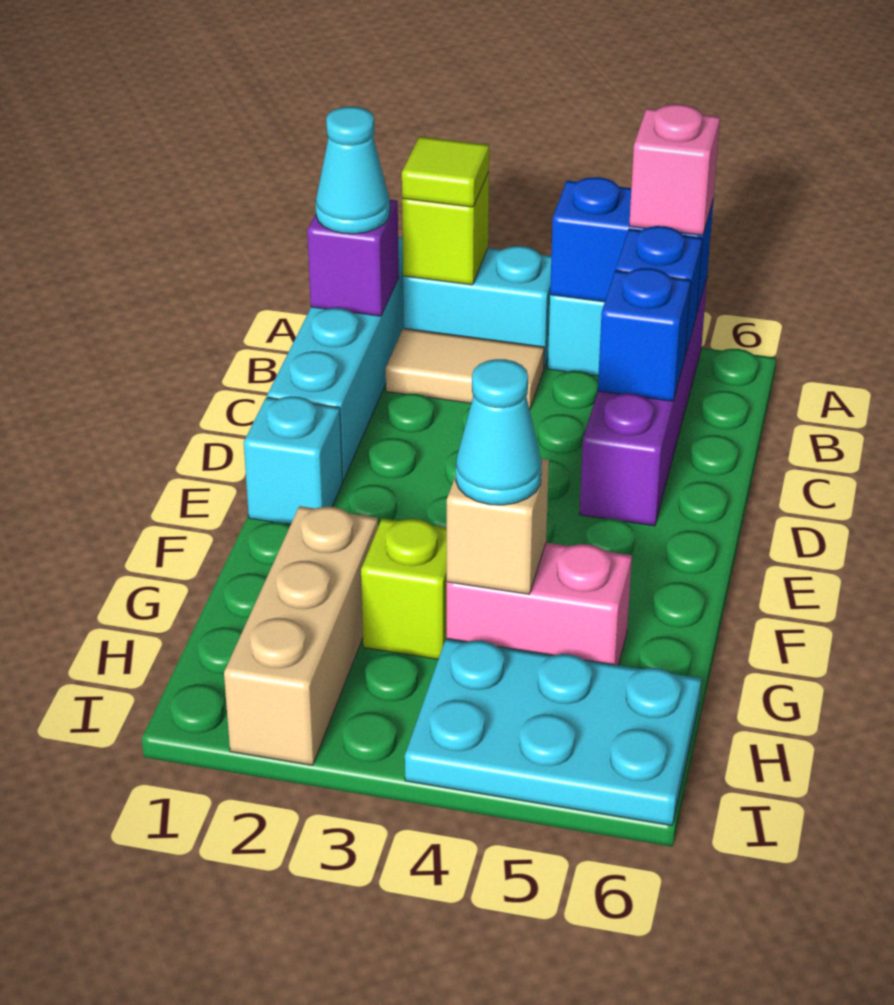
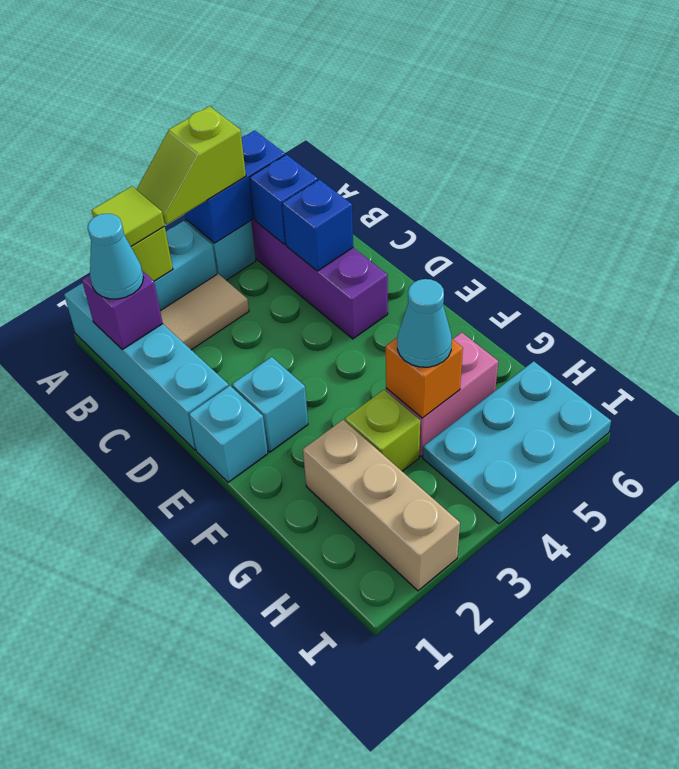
none -> lime 1x2 slope [136,106,246,224]
pink 1x1 brick [629,104,720,235] -> none
none -> cyan 1x1 brick [232,357,308,452]
tan 1x1 brick [447,459,549,594] -> orange 1x1 brick [386,338,463,418]

